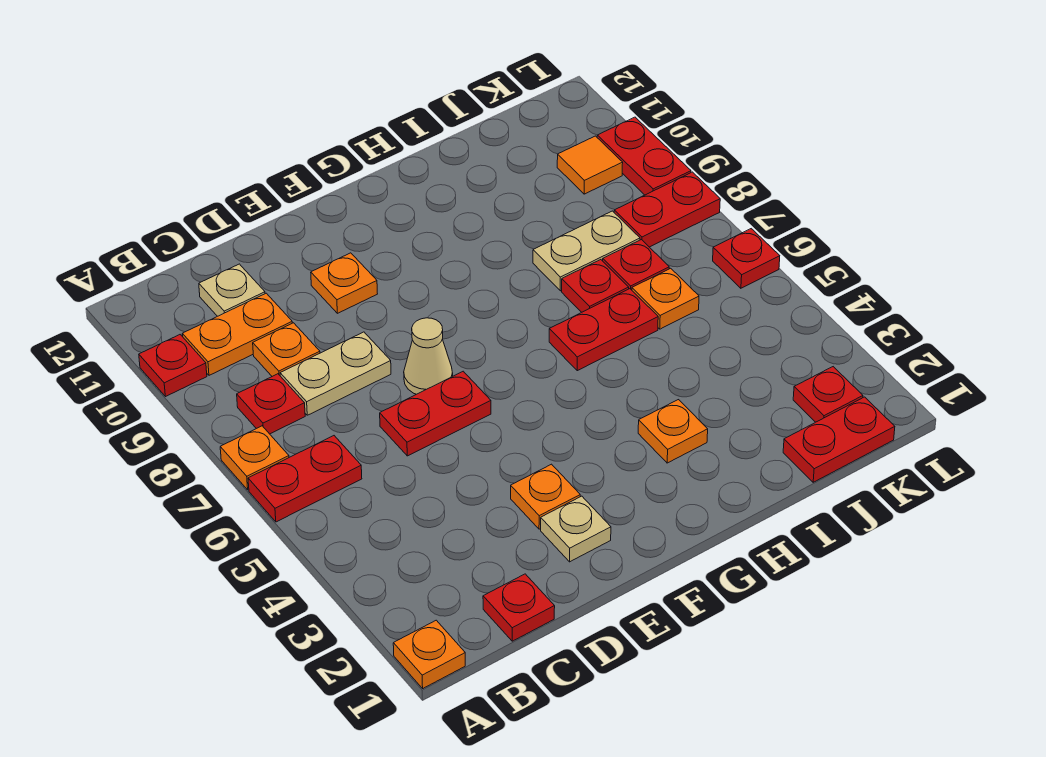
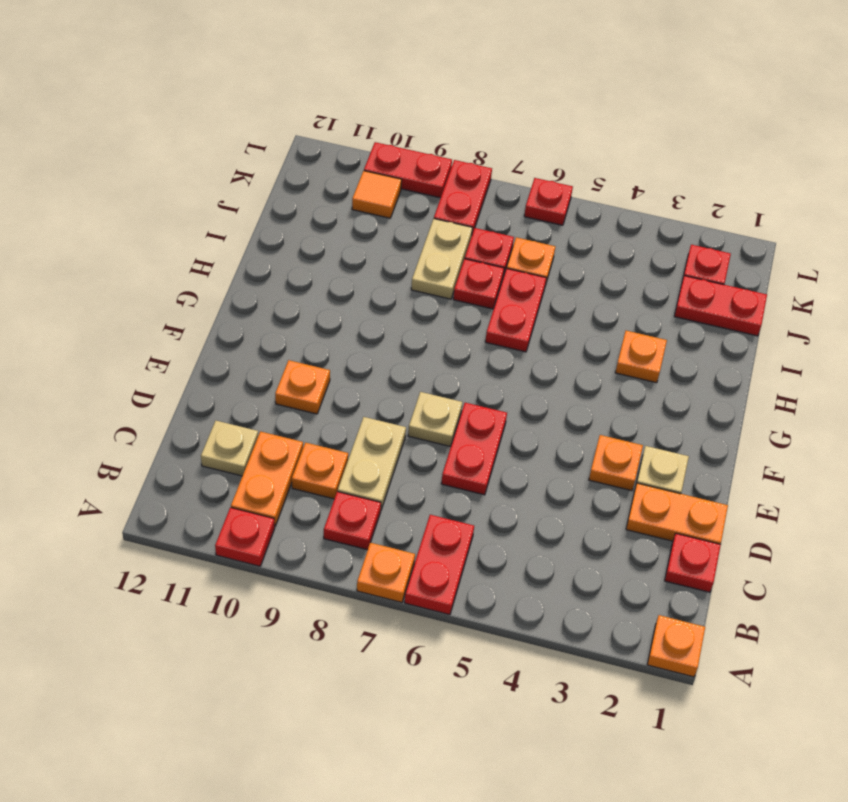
none -> orange 1x2 plate [626,483,728,544]
tan 1x1 cone [404,318,453,394] -> tan 1x1 plate [408,392,462,446]
red 1x2 plate [783,397,895,482] -> red 1x2 plate turned to [674,276,767,336]

